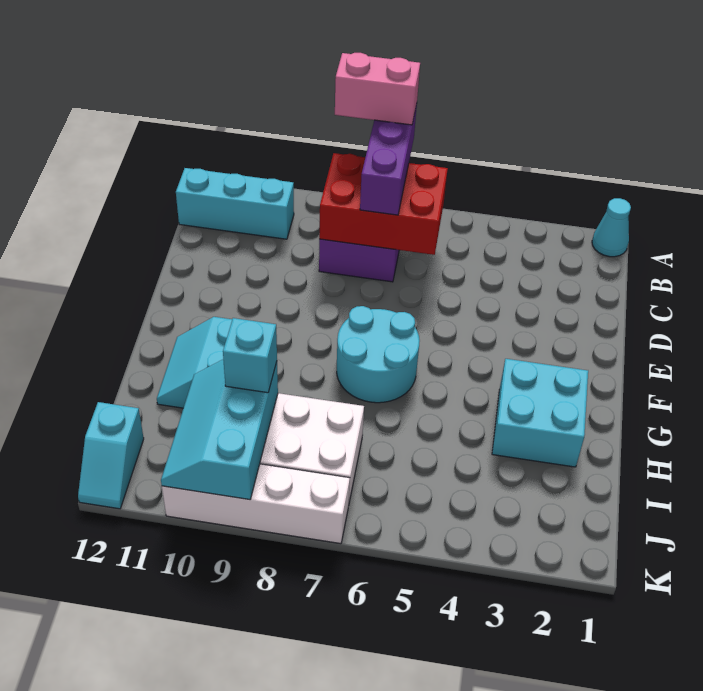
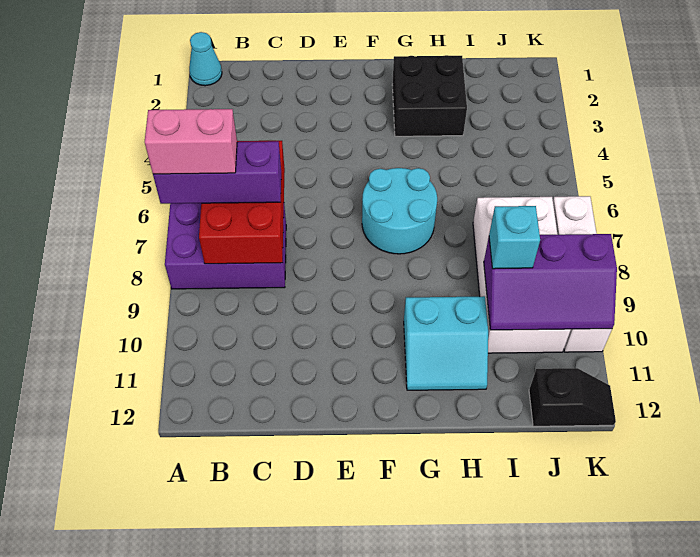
pink 1x2 brick [335,53,420,125] -> pink 1x2 brick turned to [145,109,237,174]
cyan 1x3 brick [176,168,294,239] -> none
cyan 2x2 brick [492,359,588,467] -> black 2x2 brick [392,55,467,136]
cyan 2x3 slope [161,360,278,500] -> purple 2x3 slope [484,234,617,330]
cyan 1x2 slope [78,402,144,509] -> black 1x2 slope [529,368,616,426]

